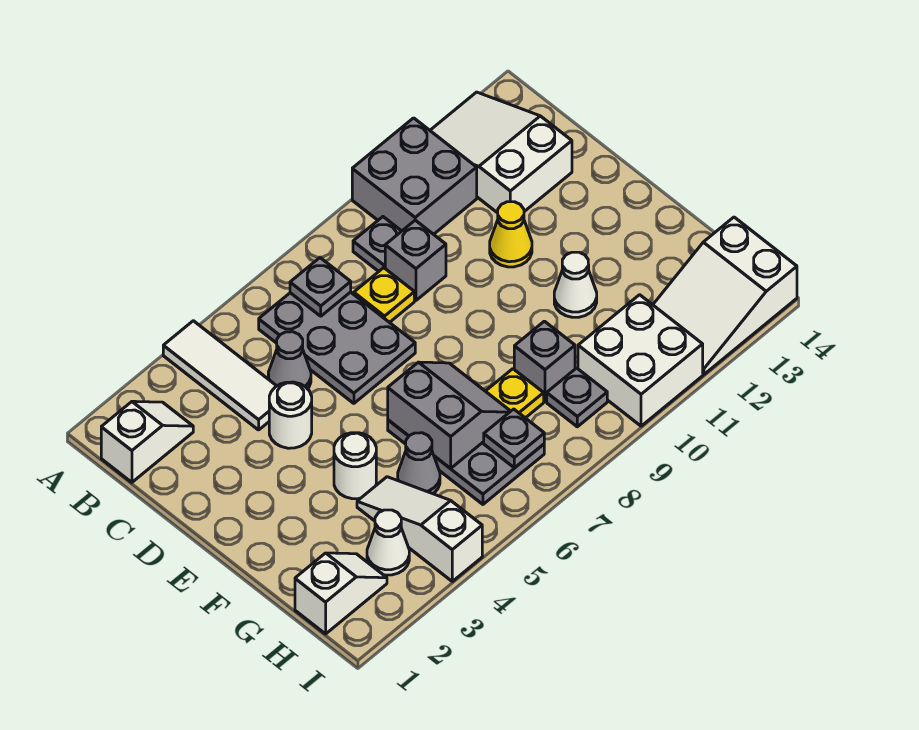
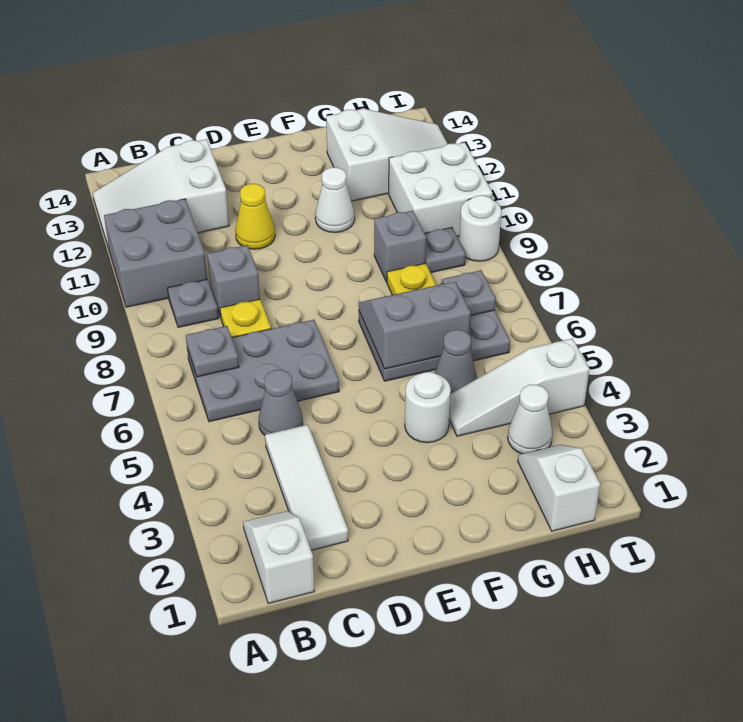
white 1x3 tile [163,321,276,430] -> white 1x3 tile turned to [265,425,348,550]
white 1x1 round brick [269,382,312,448] -> white 1x1 round brick moved to [459,195,501,261]
white 2x3 slope [653,217,797,374] -> white 2x3 slope turned to [326,109,448,201]

